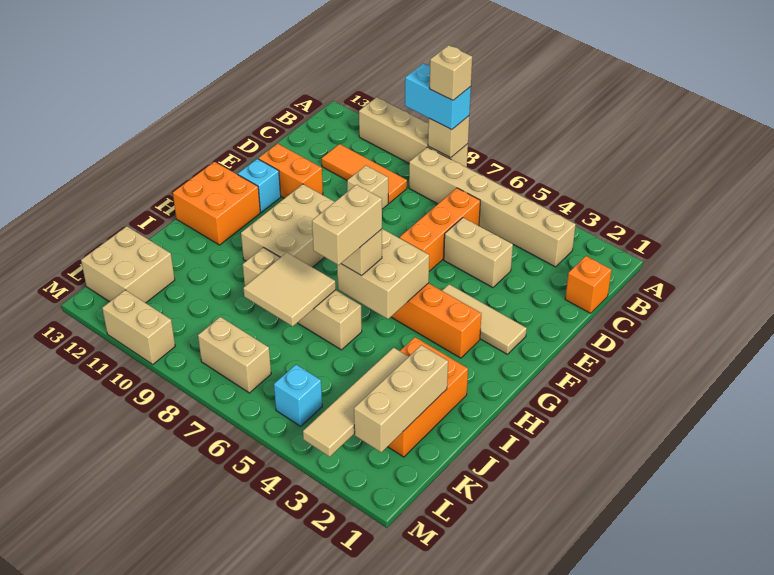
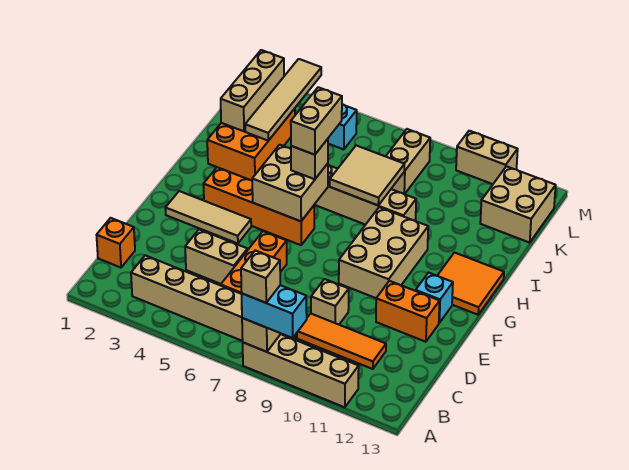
orange 2x2 brick [173,162,260,245] -> orange 2x2 tile [437,253,504,315]
tan 1x2 brick [198,317,271,393] -> tan 1x2 brick turned to [386,129,430,194]

